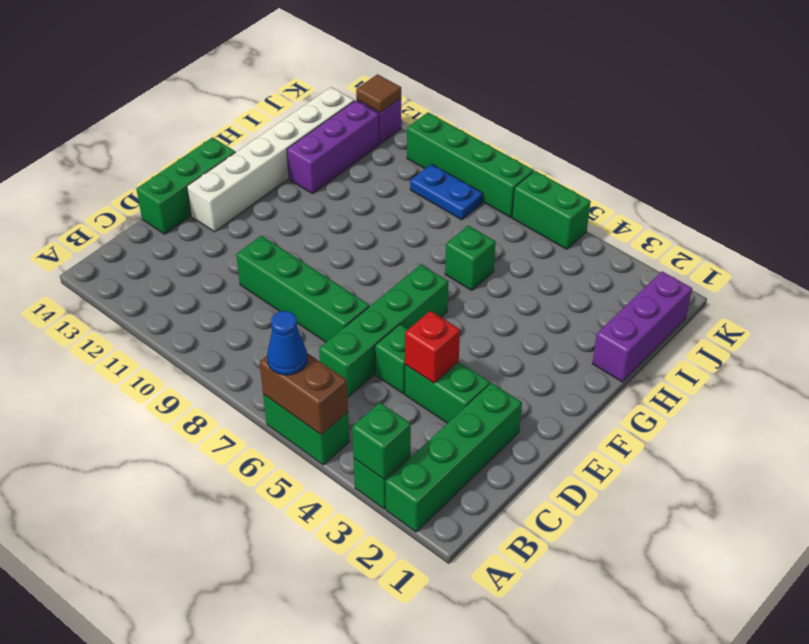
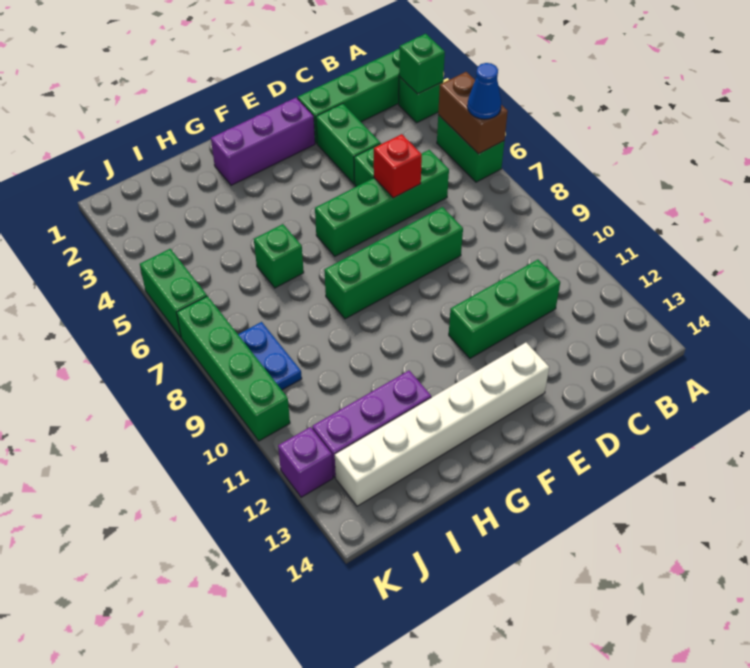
red 1x1 brick [405,311,460,383] -> red 1x1 brick moved to [374,134,422,198]
green 1x4 brick [236,236,369,342] -> green 1x4 brick turned to [324,207,463,319]
green 1x3 brick [136,137,236,234] -> green 1x3 brick moved to [449,260,560,358]
purple 1x3 brick [592,271,692,382] -> purple 1x3 brick moved to [211,98,315,185]
brown 1x1 tile [356,74,401,112] -> none

